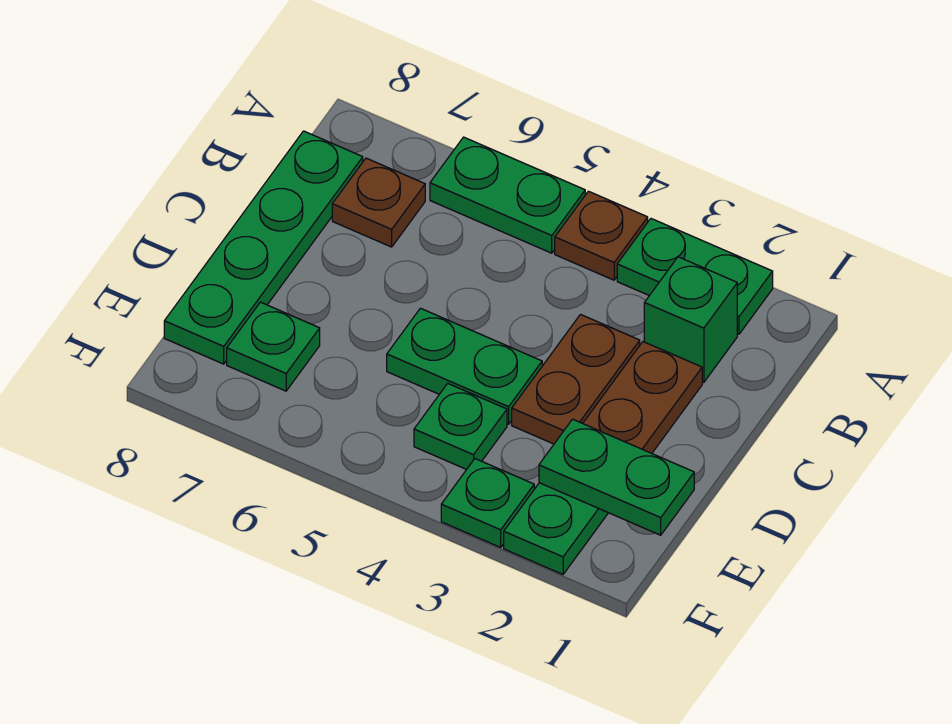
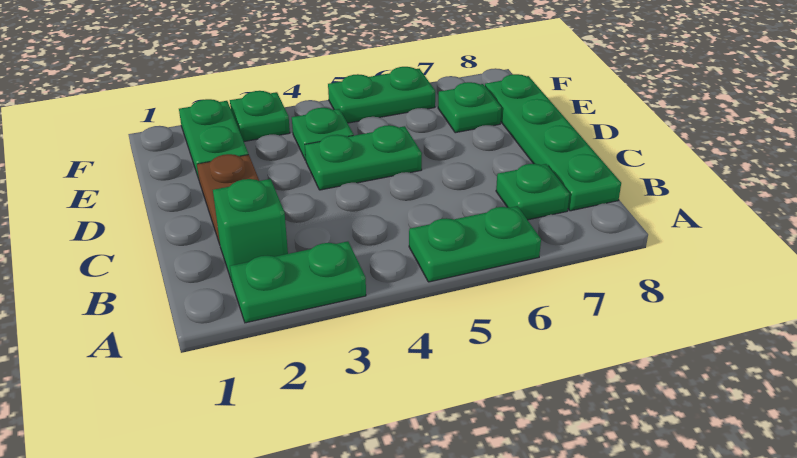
brown 1x1 plate [555,191,648,280] -> none
brown 1x1 plate [332,158,425,247] -> green 1x1 plate [496,164,570,220]
brown 1x2 plate [512,315,640,444] -> none
green 1x2 plate [539,419,694,535] -> green 1x2 plate moved to [328,67,435,123]

